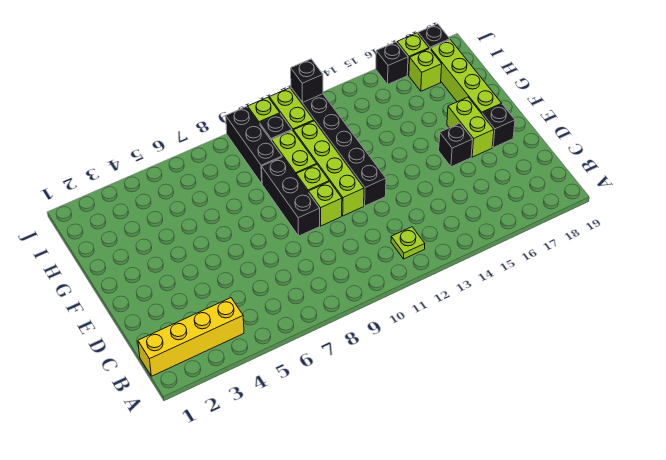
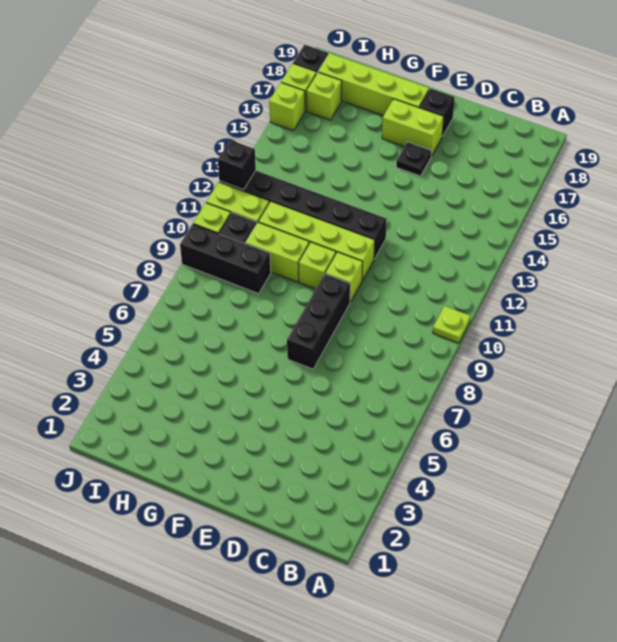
yellow 1x4 brick [138,298,244,376] -> none
lime 1x1 plate [391,227,425,259] -> lime 1x1 plate moved to [433,306,470,343]
black 1x3 brick [262,157,320,236] -> black 1x3 brick turned to [287,274,350,369]
black 1x1 brick [439,123,473,167] -> black 1x1 plate [396,142,432,176]
black 1x1 brick [376,42,408,84] -> lime 1x1 brick [269,83,305,130]

